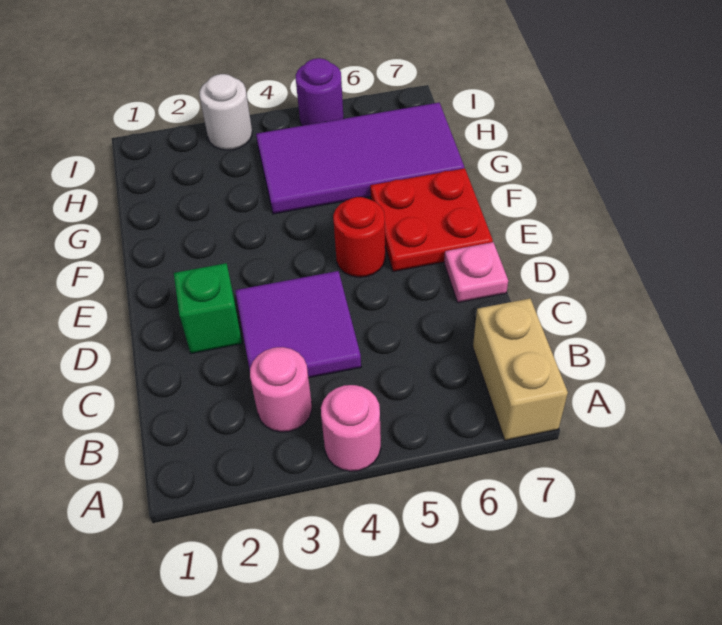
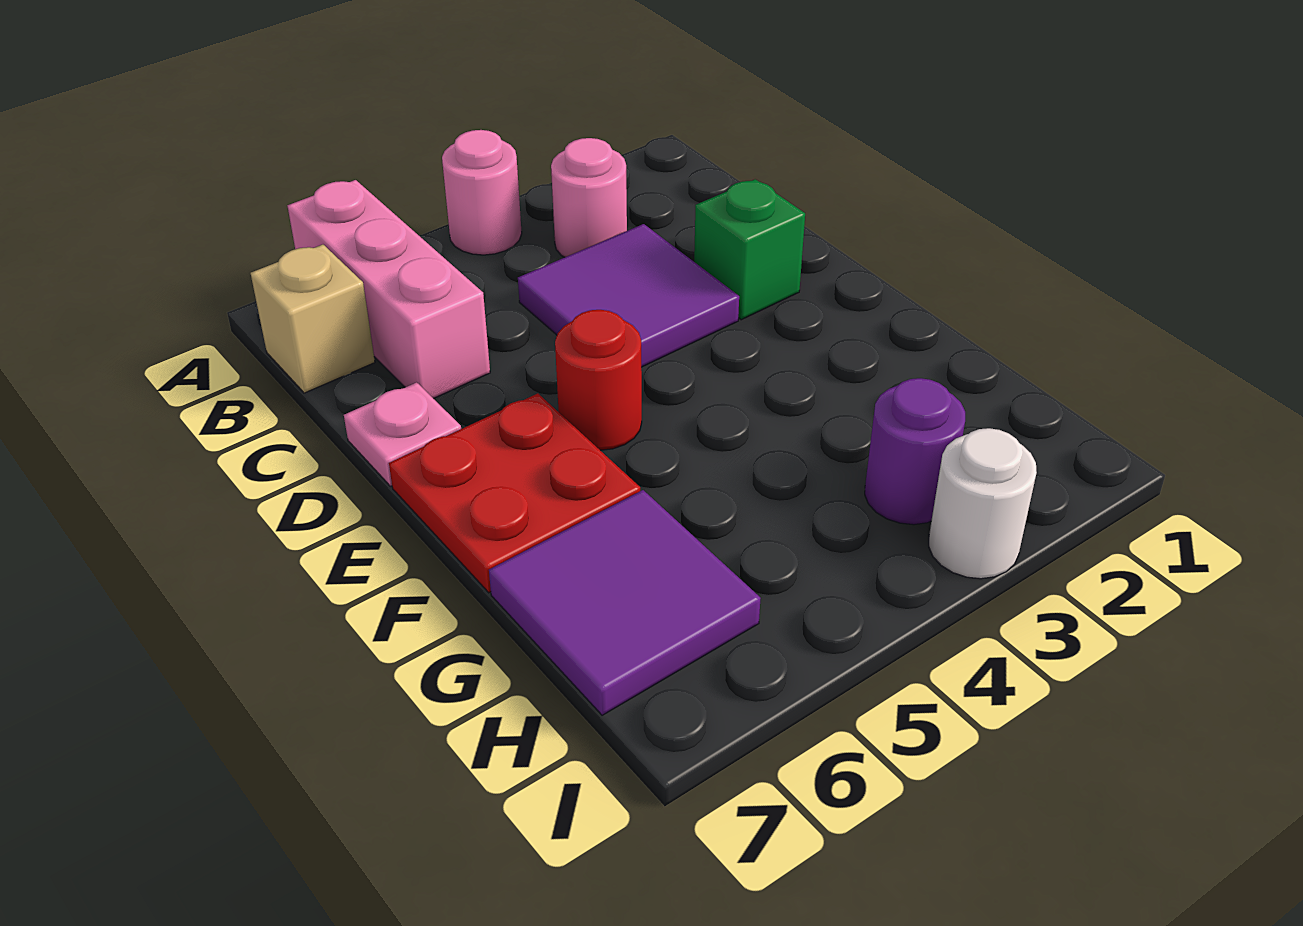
none -> pink 1x3 brick [288,180,490,399]
tan 1x2 brick [473,299,568,440] -> tan 1x1 brick [251,245,375,393]
purple 2x4 tile [256,103,464,214] -> purple 2x2 tile [489,490,761,715]
purple 1x1 round brick [296,58,344,126] -> purple 1x1 round brick moved to [865,378,965,525]

